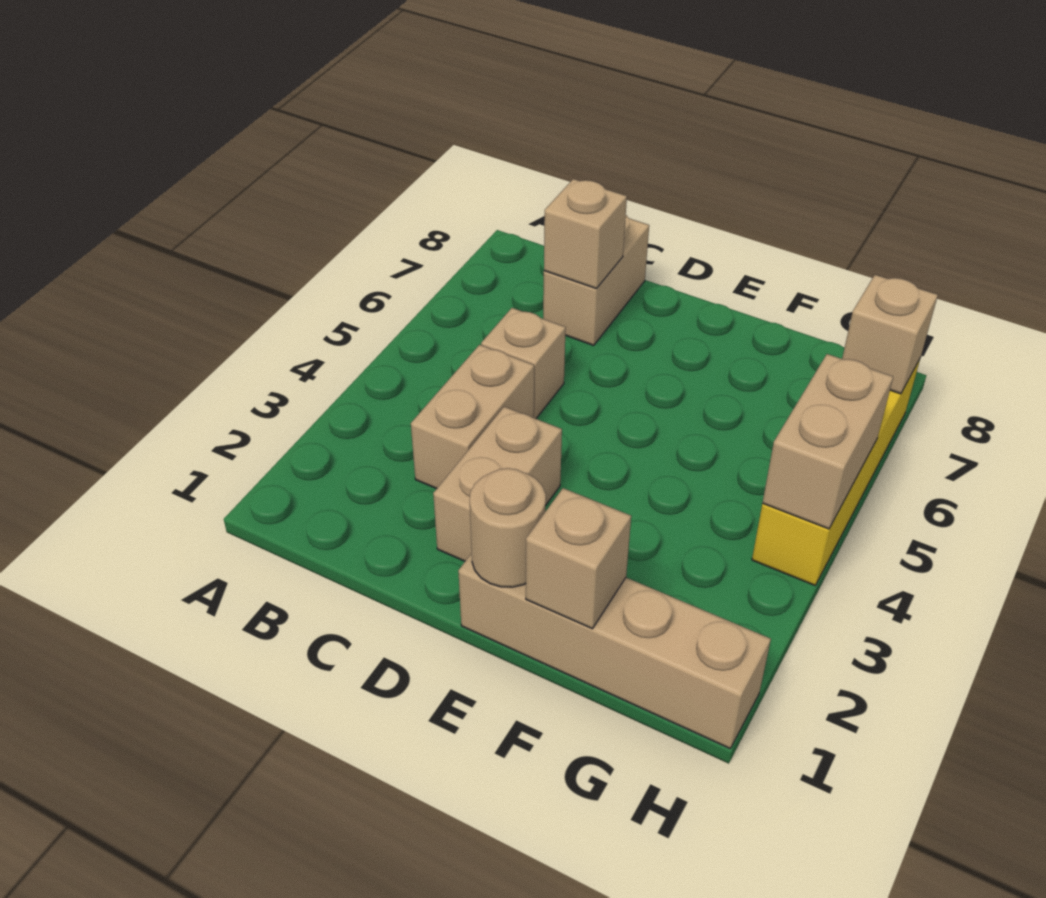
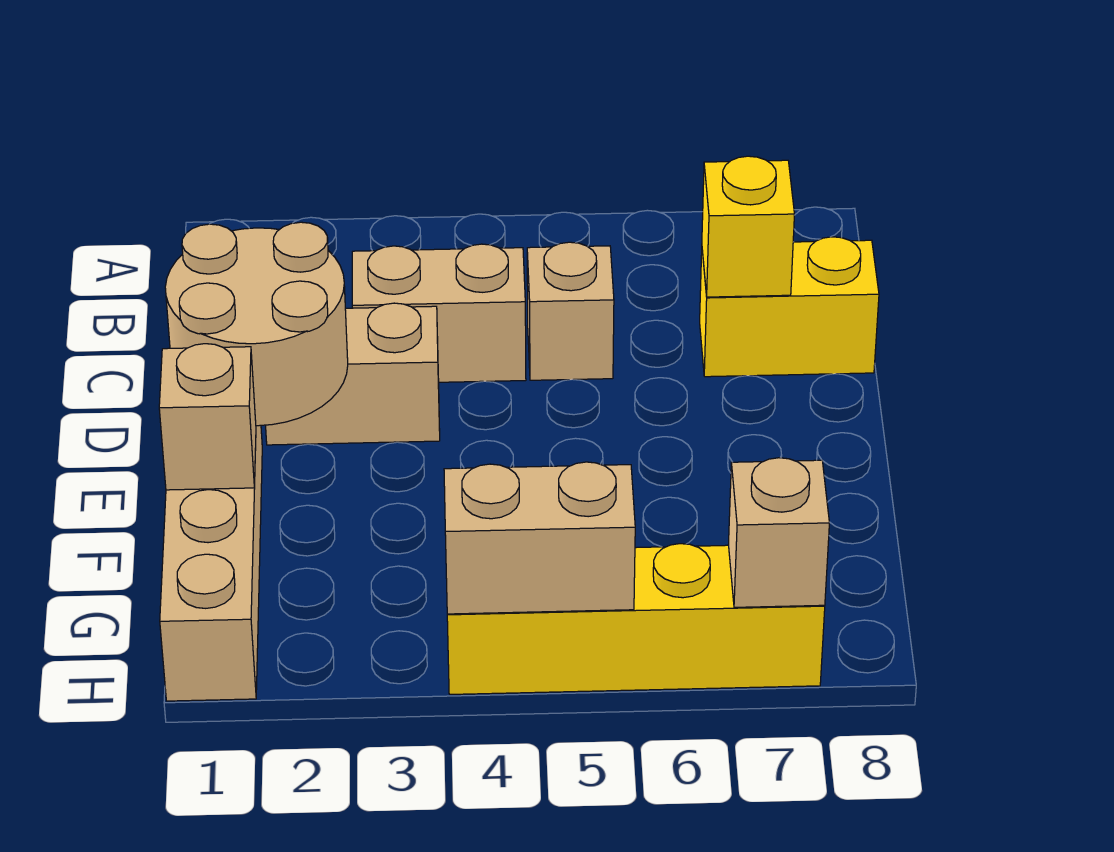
tan 1x2 brick [543,215,649,345] -> yellow 1x2 brick [700,237,879,377]
tan 1x1 brick [544,179,627,289] -> yellow 1x1 brick [702,156,794,297]
tan 1x1 round brick [470,468,546,587] -> tan 2x2 round brick [165,222,348,426]

